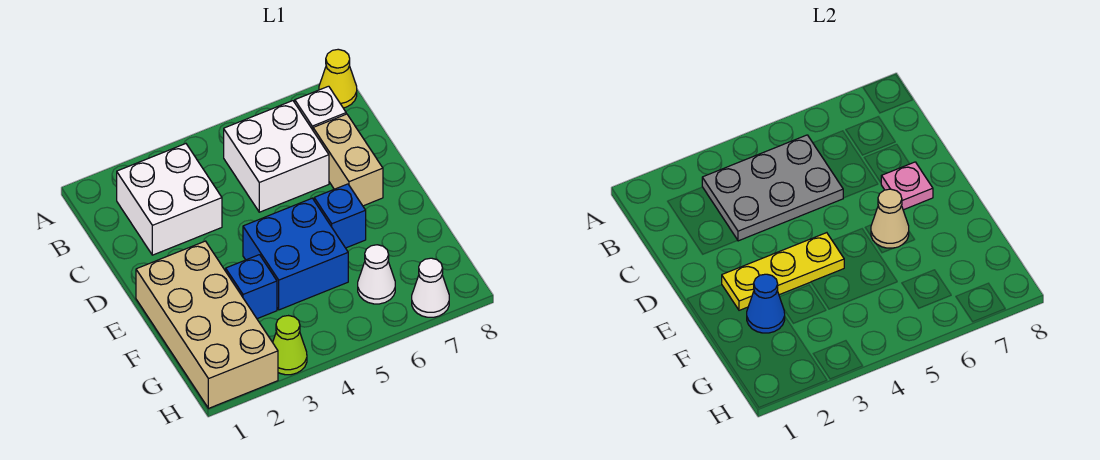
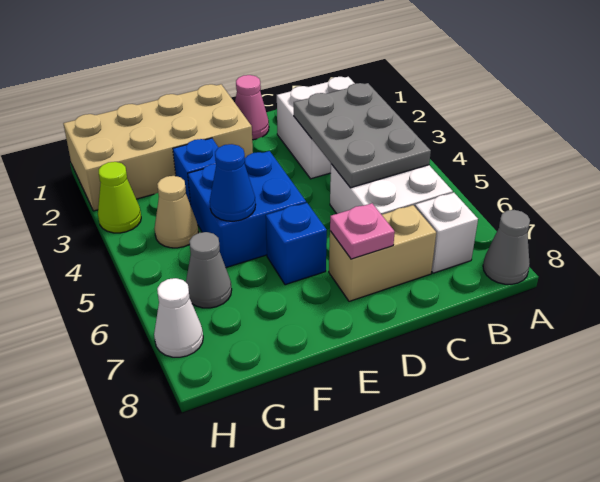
yellow 1x1 cone [319,49,357,108] -> grey 1x1 cone [483,210,530,284]
none -> pink 1x1 cone [235,75,269,140]
yellow 1x3 plate [722,233,844,310] -> none
tan 1x1 cone [871,189,909,248] -> tan 1x1 cone moved to [154,176,198,248]
blue 1x1 cone [747,274,785,333] -> blue 1x1 cone moved to [210,144,256,221]
white 1x1 cone [358,245,395,304] -> grey 1x1 cone [186,232,232,308]

